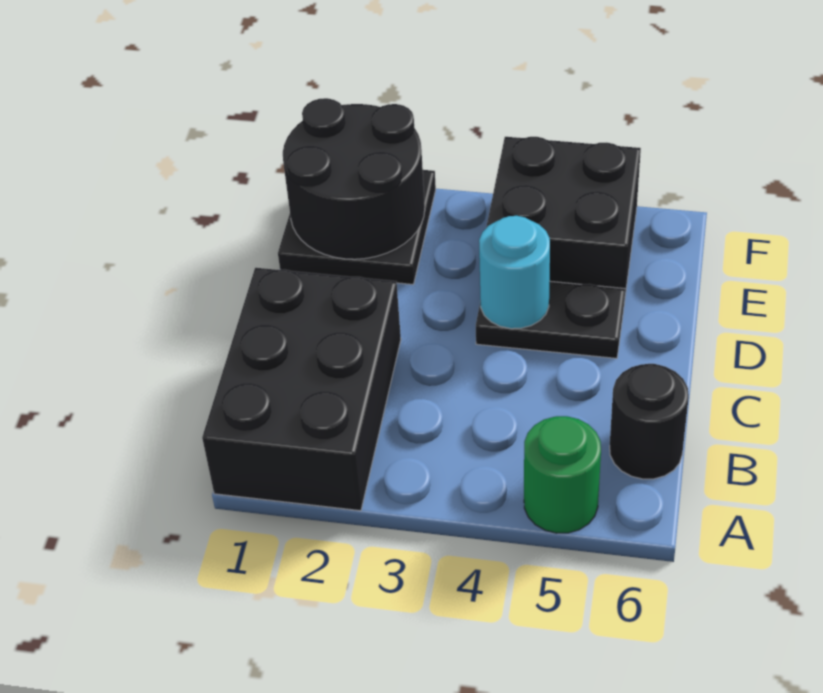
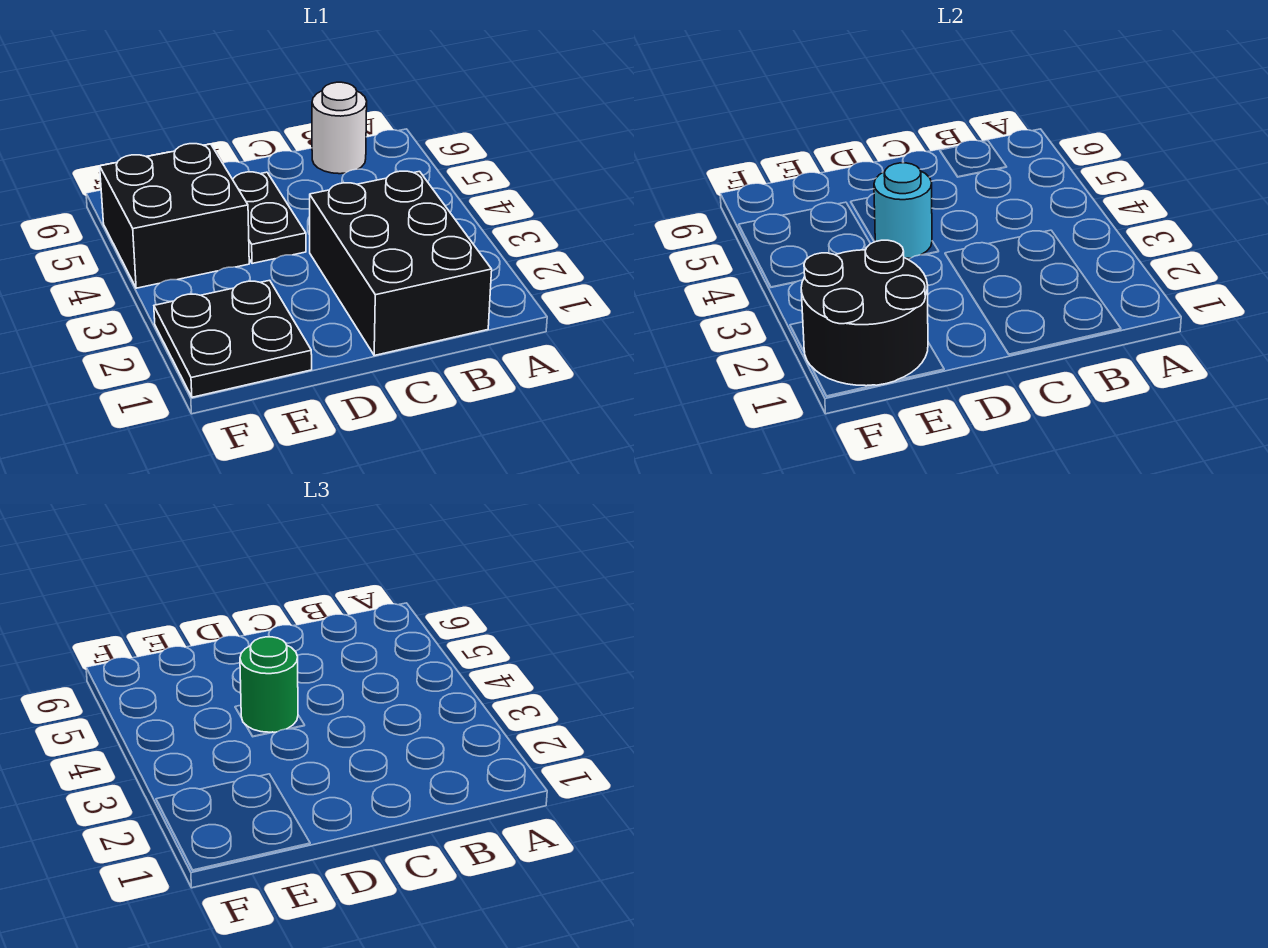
black 2x3 brick [202,268,401,511] -> black 2x3 brick turned to [310,171,492,355]
green 1x1 round brick [524,416,601,533] -> green 1x1 round brick moved to [240,637,298,732]
black 1x1 round brick [610,364,689,479] -> white 1x1 round brick [312,82,367,174]

